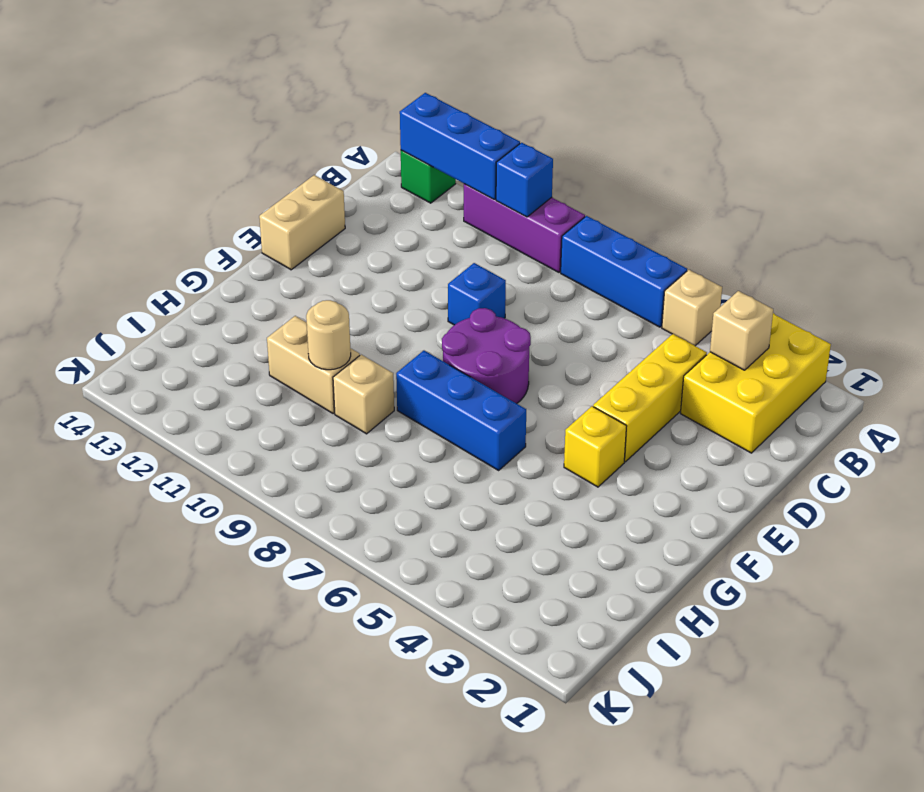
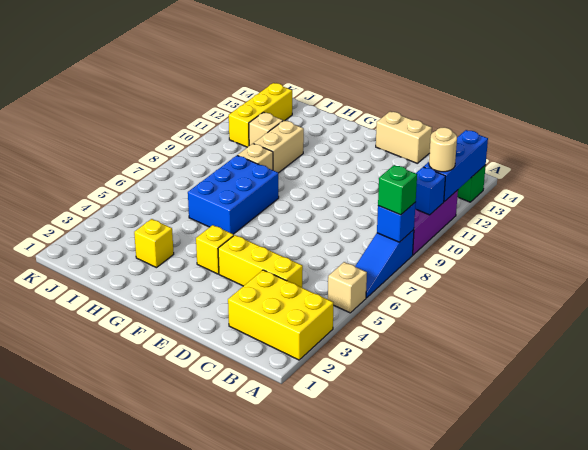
blue 1x3 brick [561,216,687,327] -> blue 1x3 slope [355,230,414,298]
none -> green 1x1 brick [378,165,417,215]
tan 1x1 brick [710,291,773,370] -> tan 1x1 brick moved to [249,112,283,146]
blue 1x1 brick [448,263,506,325] -> blue 1x1 brick moved to [377,202,416,242]
purple 2x2 round brick [442,308,531,404] -> none
blue 1x3 brick [396,350,526,470] -> blue 2x3 brick [188,155,279,234]
none -> yellow 1x1 brick [134,219,174,268]
tan 1x1 round brick [306,300,351,370] -> tan 1x1 round brick moved to [429,127,457,172]
none -> yellow 1x3 brick [229,83,292,147]

